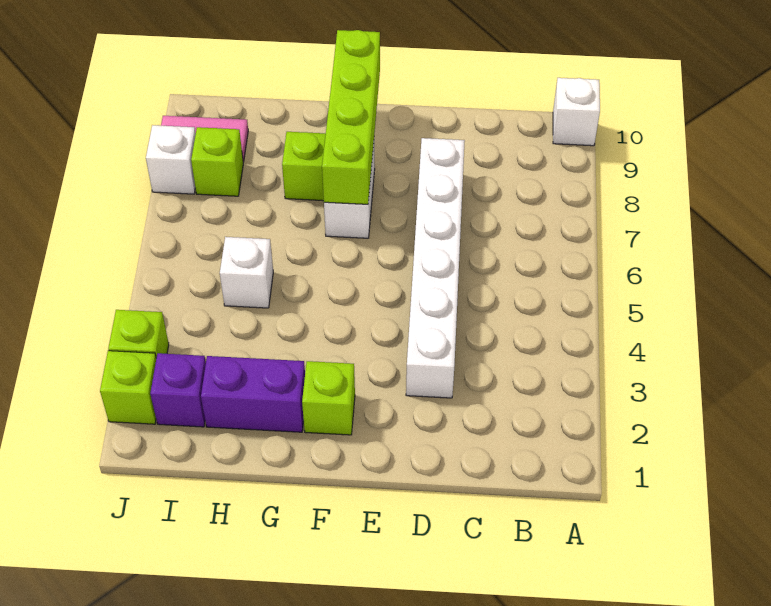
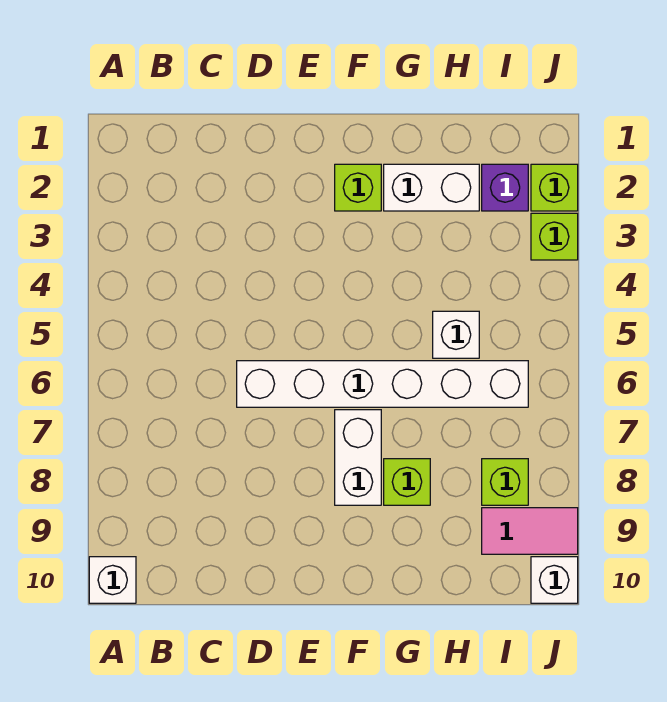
white 1x6 brick [406,138,465,398] -> white 1x6 brick turned to [237,361,528,407]
lime 1x4 brick [322,30,380,204] -> none
purple 1x2 brick [201,356,305,432] -> white 1x2 brick [384,164,479,211]
white 1x1 brick [146,125,196,194] -> white 1x1 brick moved to [531,557,578,603]

